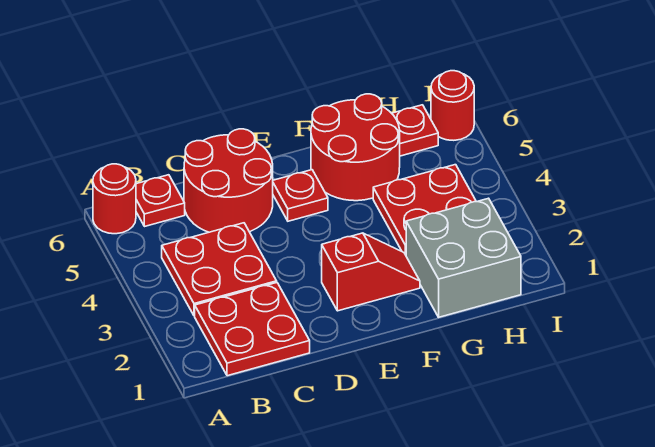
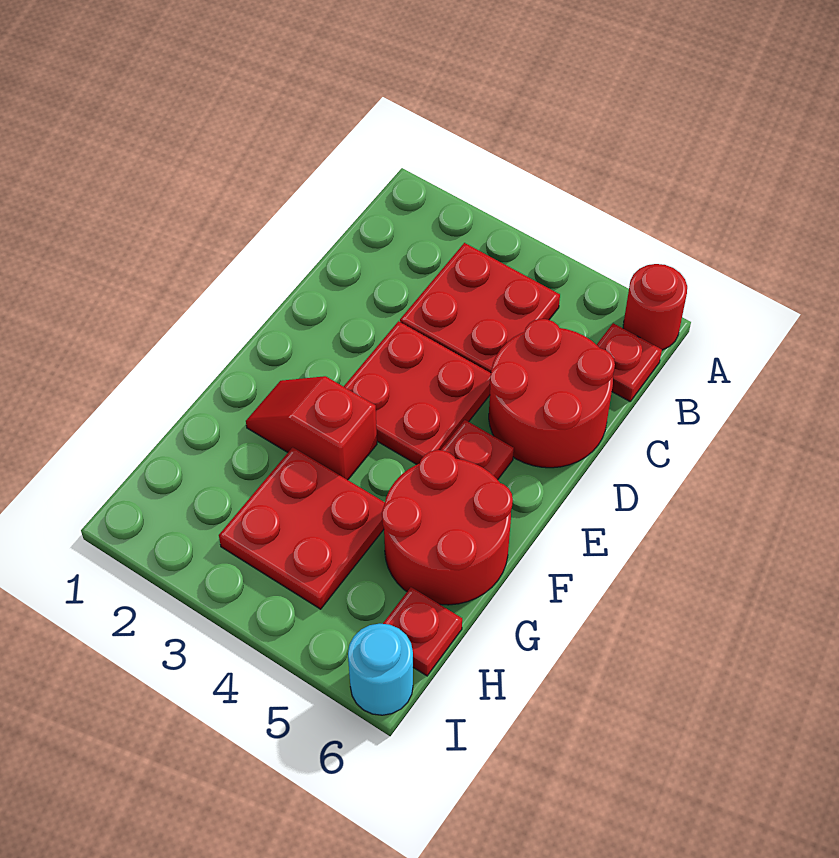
red 2x2 plate [195,283,310,376] -> red 2x2 plate moved to [344,321,491,465]
red 1x2 slope [322,233,420,311] -> red 1x2 slope turned to [246,376,377,480]
grey 2x2 brick [406,198,521,317] -> none
red 1x1 round brick [431,71,474,140] -> cyan 1x1 round brick [348,624,413,715]

